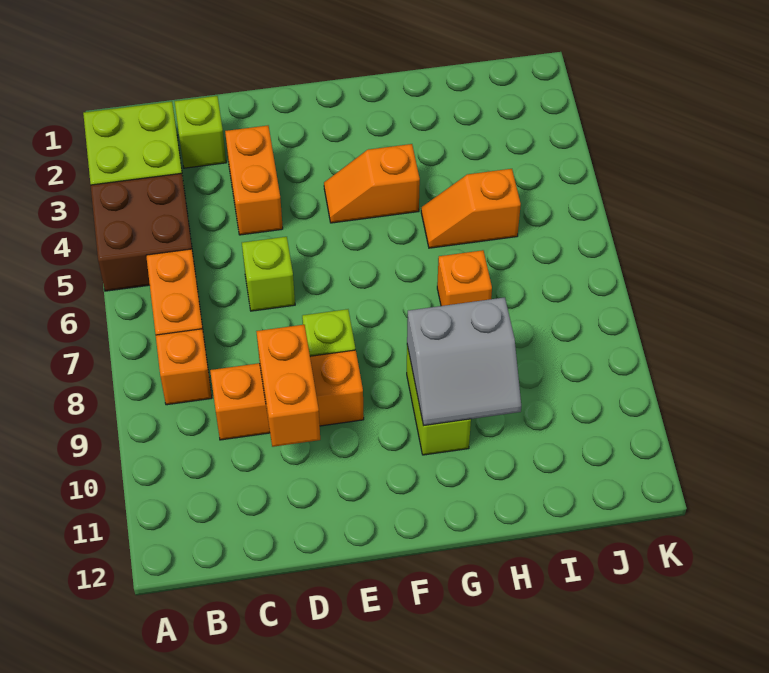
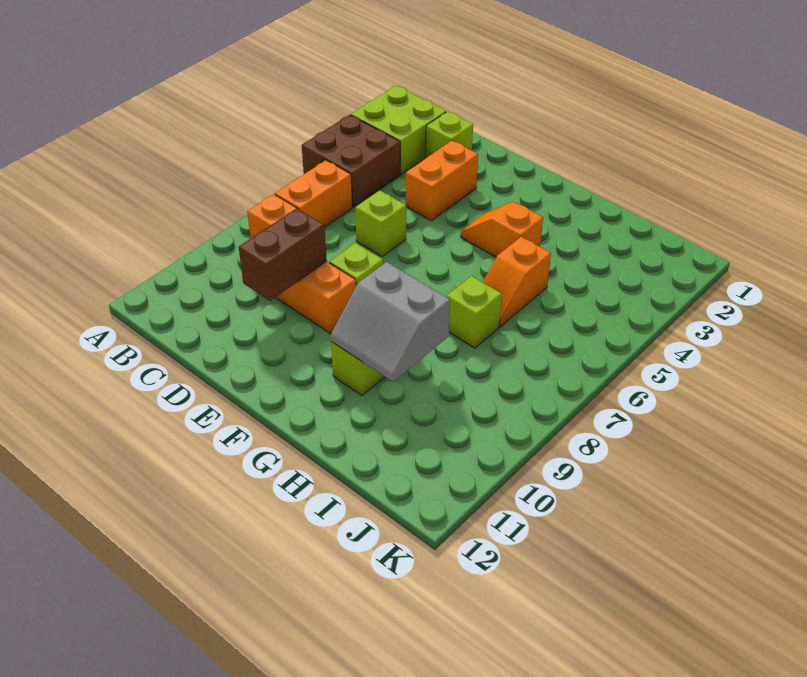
orange 1x2 brick [256,325,320,447] -> brown 1x2 brick [239,208,327,301]
orange 1x2 slope [421,169,521,248] -> orange 1x2 slope turned to [483,237,551,327]
orange 1x1 brick [437,250,492,306] -> lime 1x1 brick [447,276,502,348]

